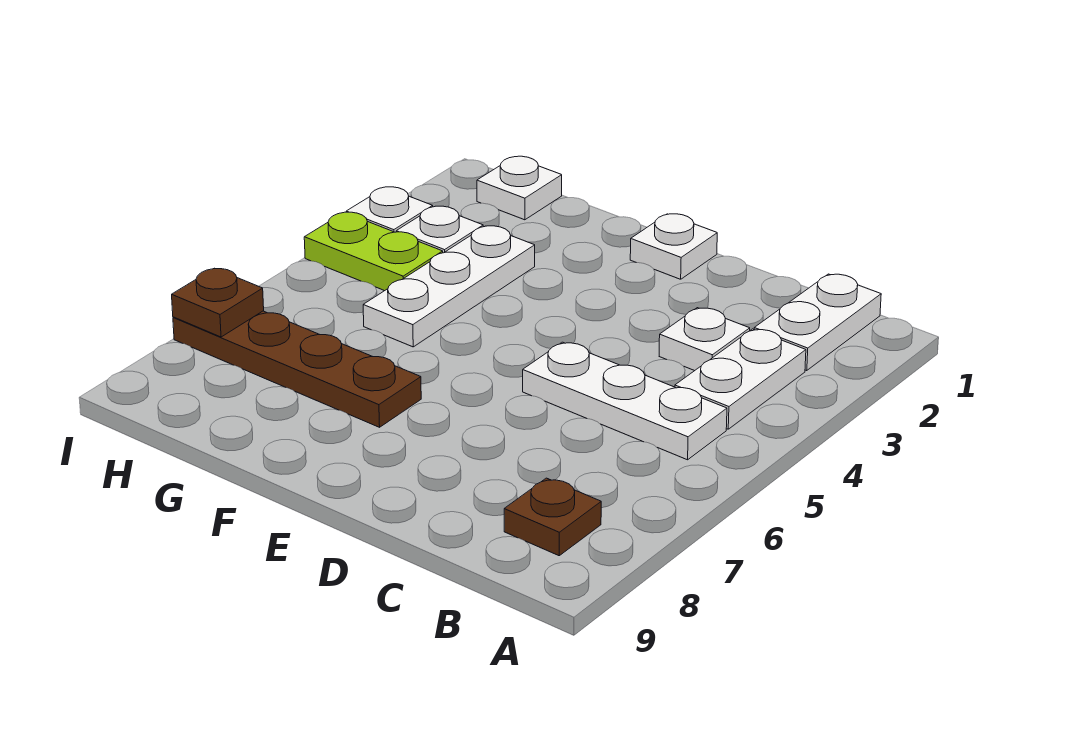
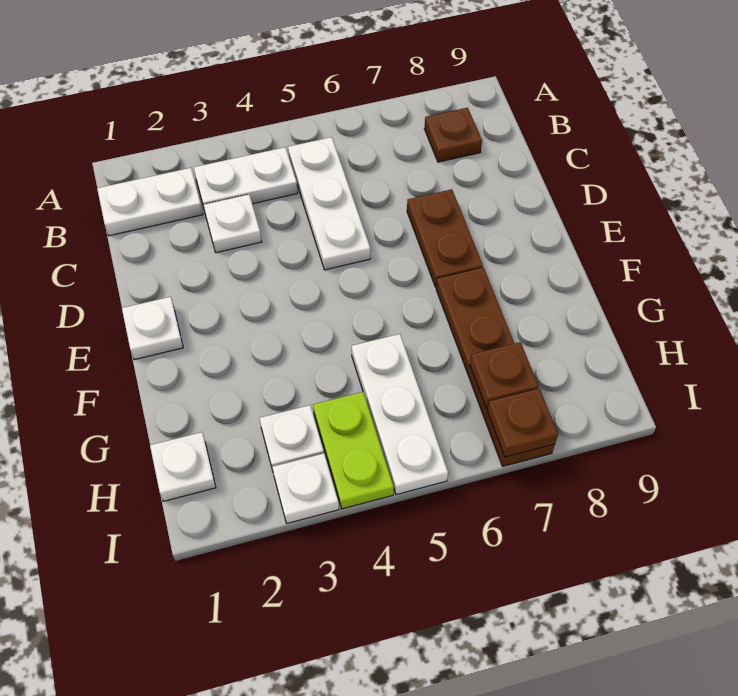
none -> brown 1x2 plate [407,189,483,287]
white 1x3 plate [363,226,535,347] -> white 1x3 plate turned to [352,334,448,495]
none -> brown 1x1 plate [470,342,539,409]

